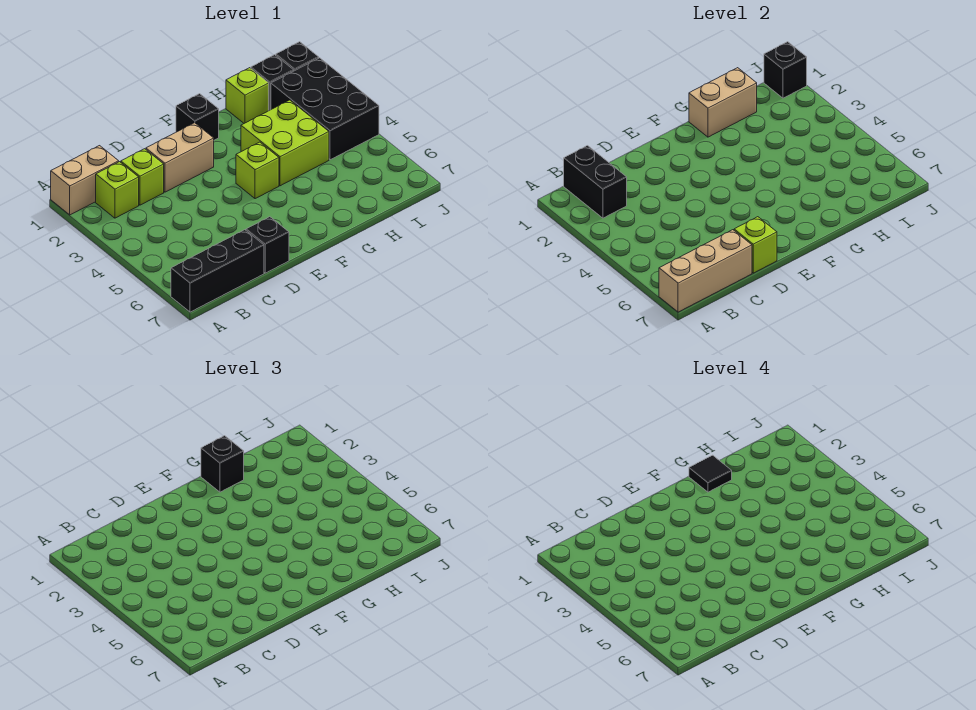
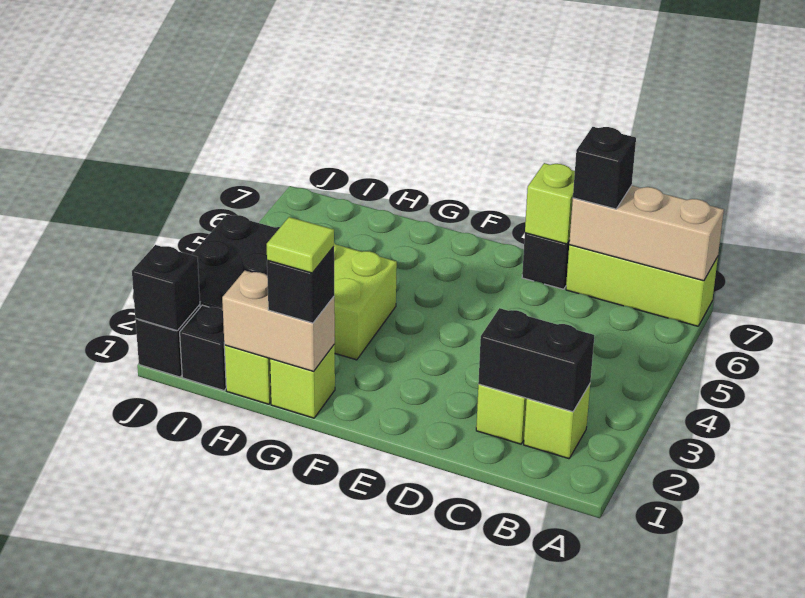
tan 1x2 brick [51,146,119,215] -> none
black 1x3 brick [171,230,264,312] -> lime 1x3 brick [566,245,718,326]
black 1x2 brick [564,146,627,218] -> black 1x2 brick turned to [478,308,594,412]
tan 1x2 brick [146,123,214,192] -> none
black 1x1 brick [176,94,219,140] -> black 1x1 brick moved to [573,127,636,209]
lime 1x1 brick [236,142,279,199] -> lime 1x1 brick moved to [270,344,335,418]
black 1x1 tile [689,455,732,492] -> lime 1x1 tile [267,217,334,273]

